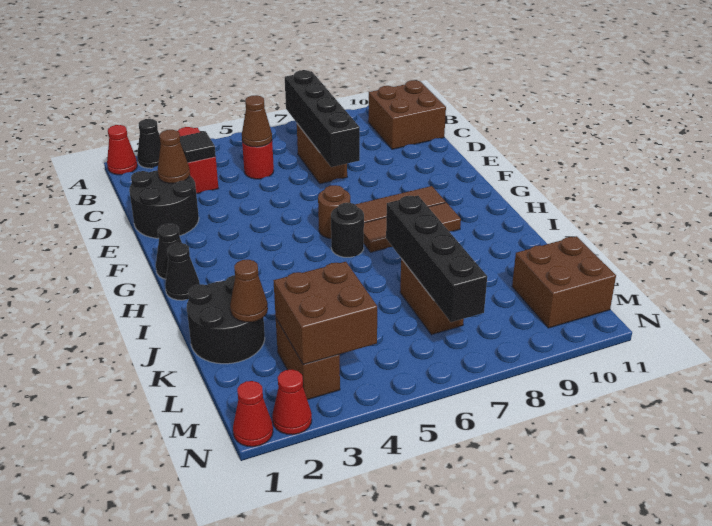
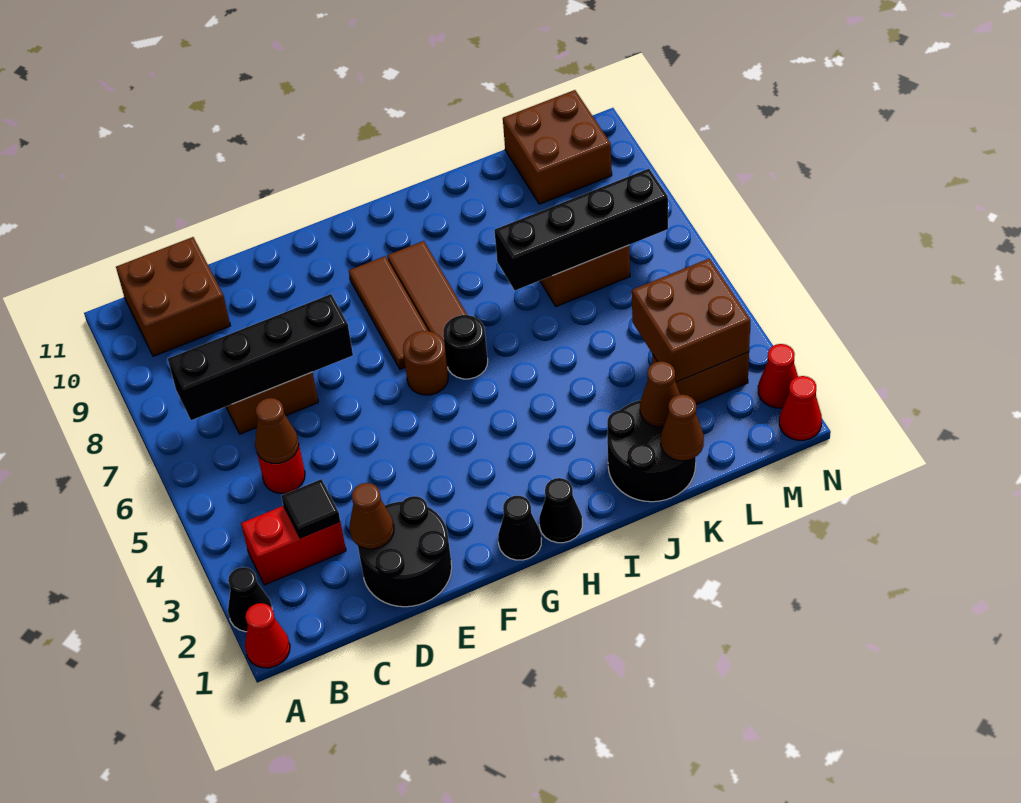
none -> brown 1x1 cone [661,395,704,461]

